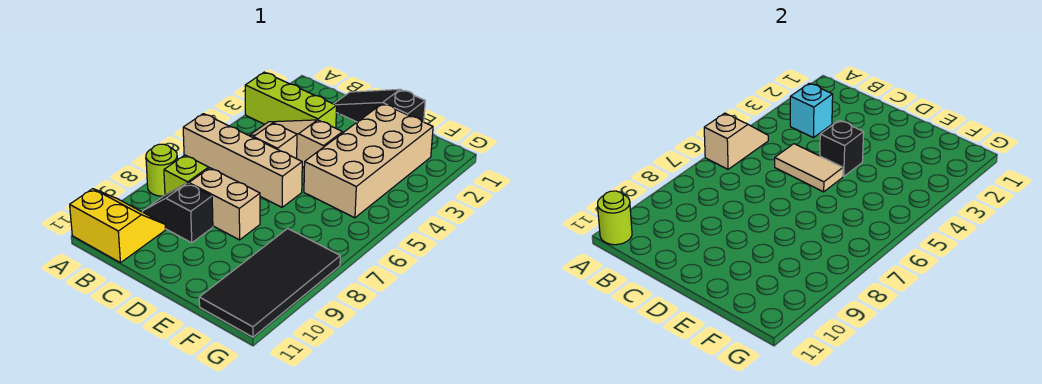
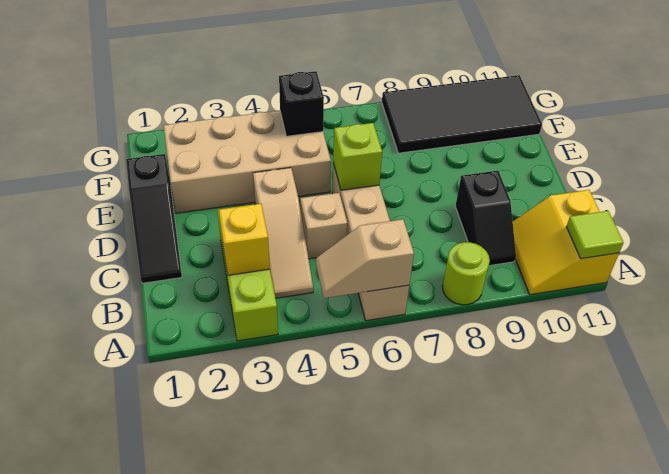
lime 1x1 round brick [598,191,632,245] -> lime 1x1 tile [566,211,624,259]
cyan 1x1 brick [790,83,833,138] -> yellow 1x1 brick [219,204,270,275]
lime 1x1 brick [164,155,209,195] -> lime 1x1 brick moved to [333,123,382,190]
tan 1x2 tile [775,144,843,192] -> none
tan 1x2 brick [189,168,260,240] -> none
black 1x1 brick [820,120,864,176] -> black 1x1 brick moved to [279,71,324,136]

